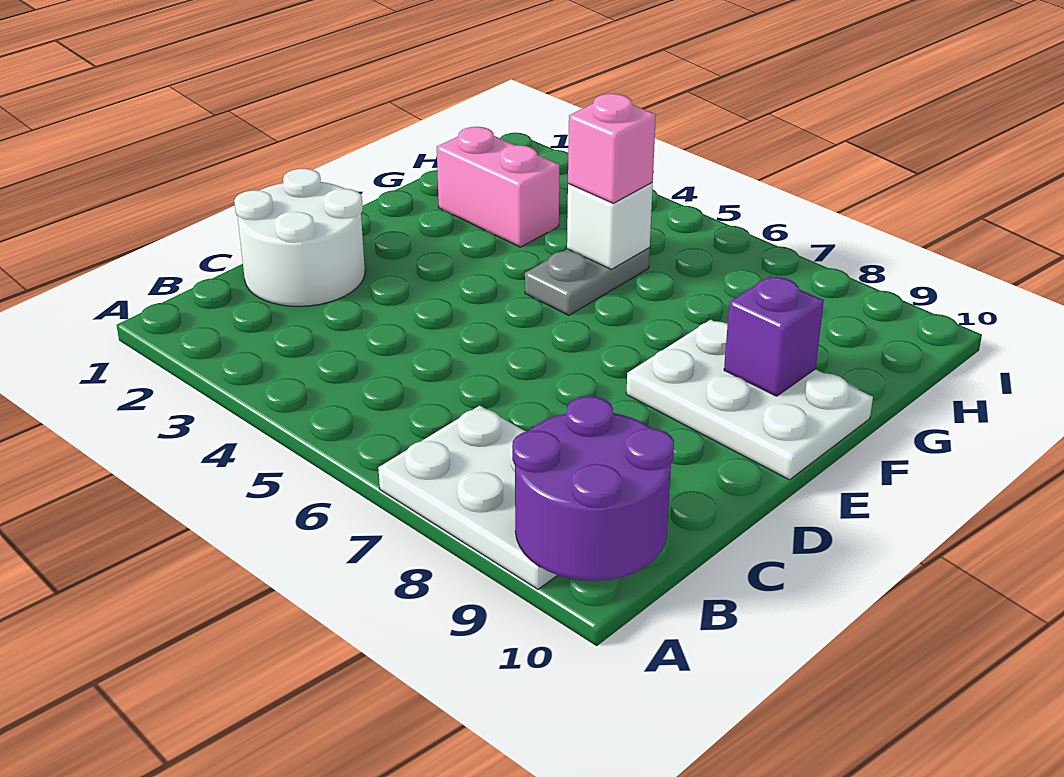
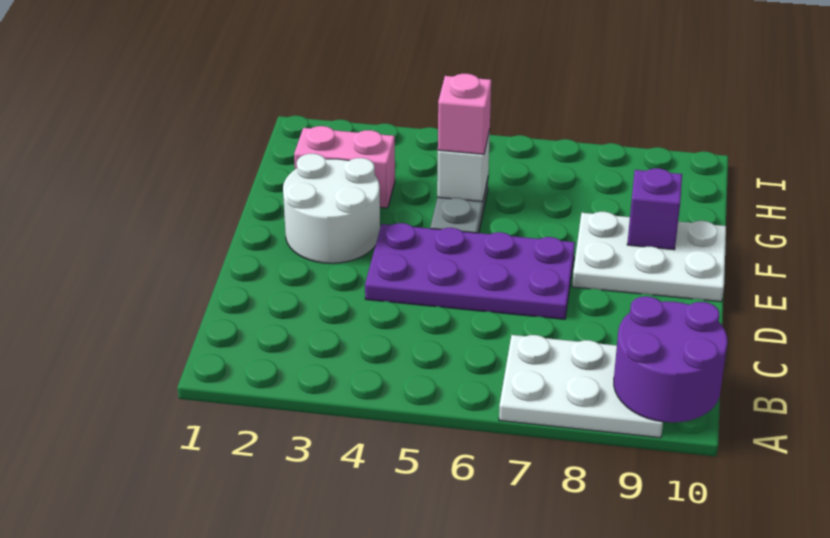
white 2x2 round brick [234,169,365,306] -> white 2x2 round brick moved to [283,154,380,263]
none -> purple 2x4 plate [365,223,575,319]

